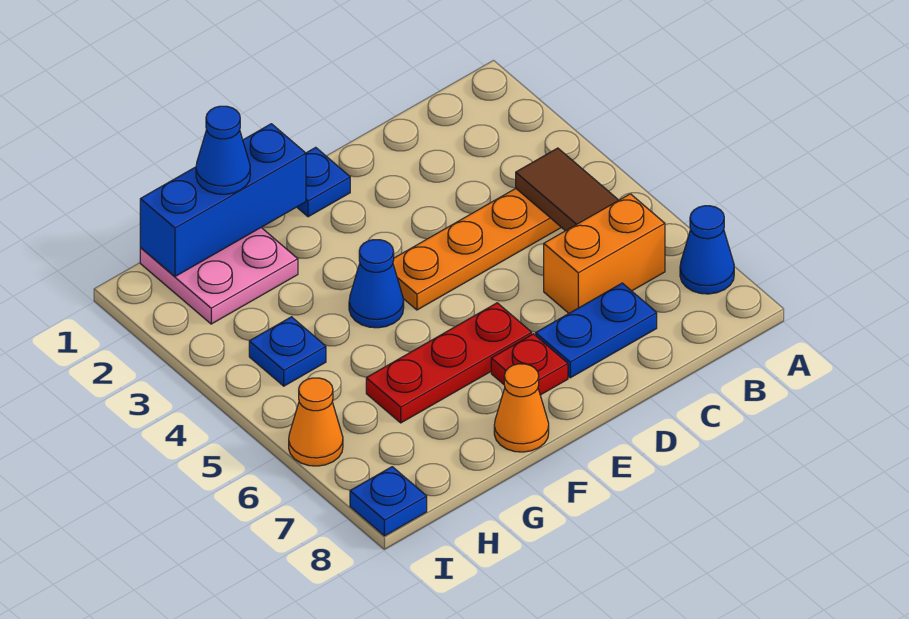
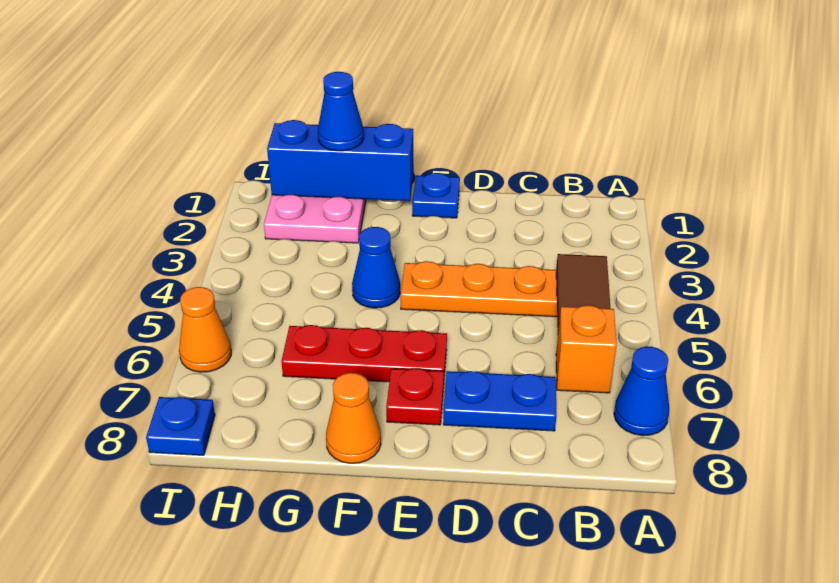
orange 1x2 brick [544,194,665,313] -> orange 1x1 brick [556,305,617,393]
blue 1x1 plate [249,317,326,386] -> none

